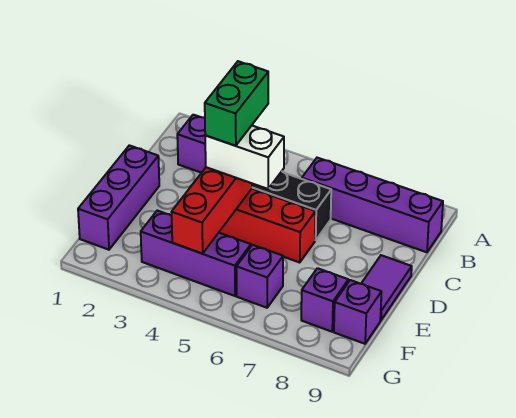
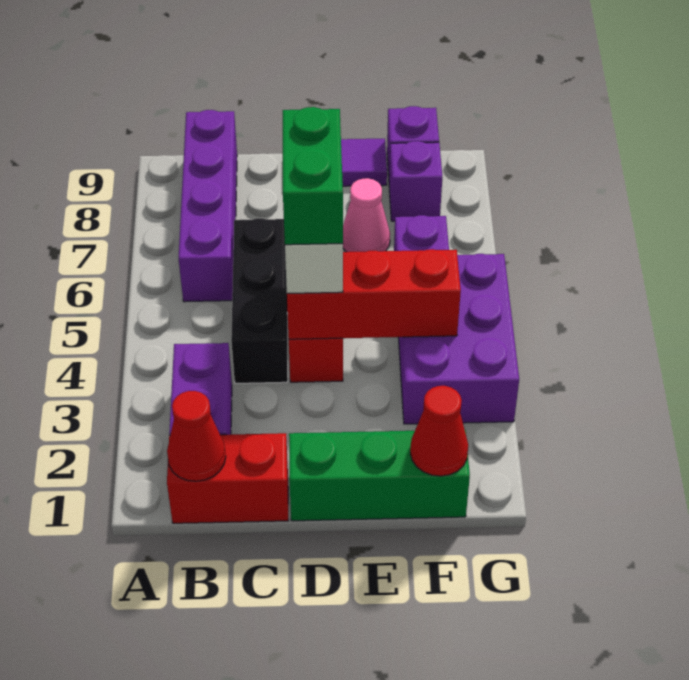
none -> red 1x2 brick [167,433,288,523]
none -> red 1x1 cone [167,391,226,481]
green 1x2 brick [205,61,268,146] -> green 1x2 brick turned to [283,107,343,245]
purple 1x3 brick [78,145,159,250] -> green 1x3 brick [289,430,470,521]
none -> pink 1x1 cone [343,178,390,252]
none -> red 1x1 cone [410,386,468,476]
purple 1x3 brick [141,211,251,296] -> purple 2x3 brick [398,254,519,424]

